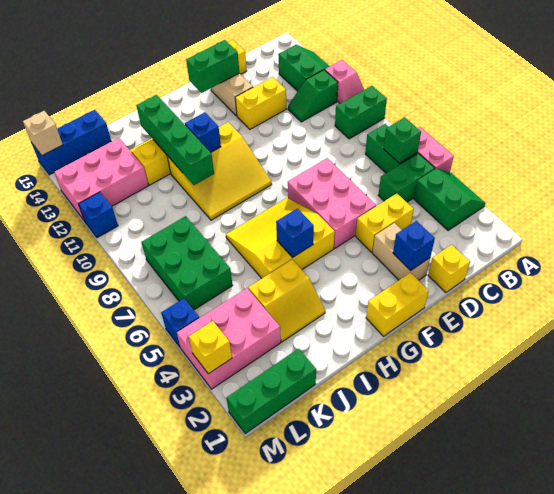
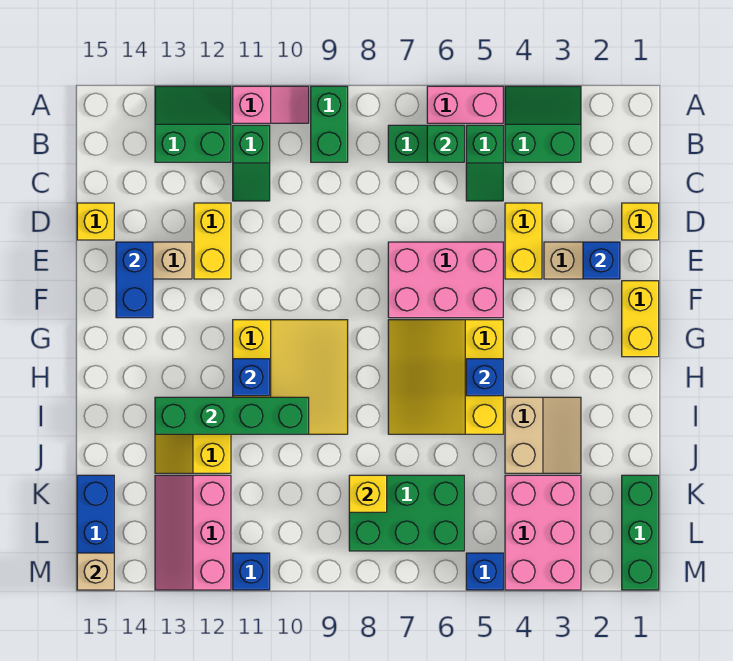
green 1x2 brick [378,153,435,202] -> green 1x2 slope [466,125,503,201]
green 1x2 brick [186,40,239,93] -> blue 1x2 brick [116,242,153,318]
yellow 2x2 slope [248,260,325,342] -> tan 2x2 slope [505,397,581,473]
pink 2x3 brick [54,138,148,220] -> pink 2x3 slope [155,475,231,590]
yellow 1x1 brick [189,321,232,374] -> yellow 1x1 brick moved to [349,475,387,512]

